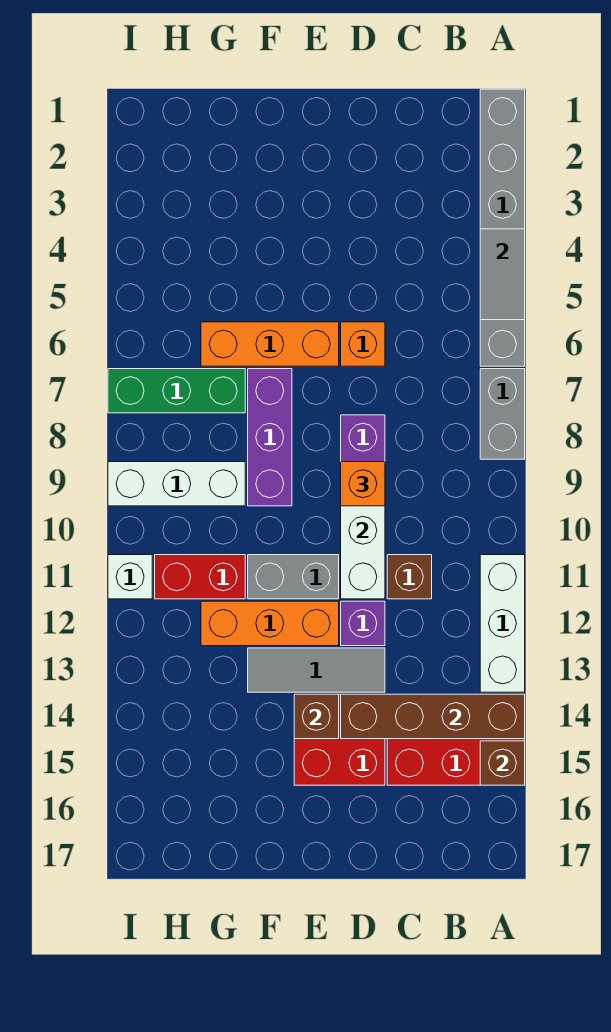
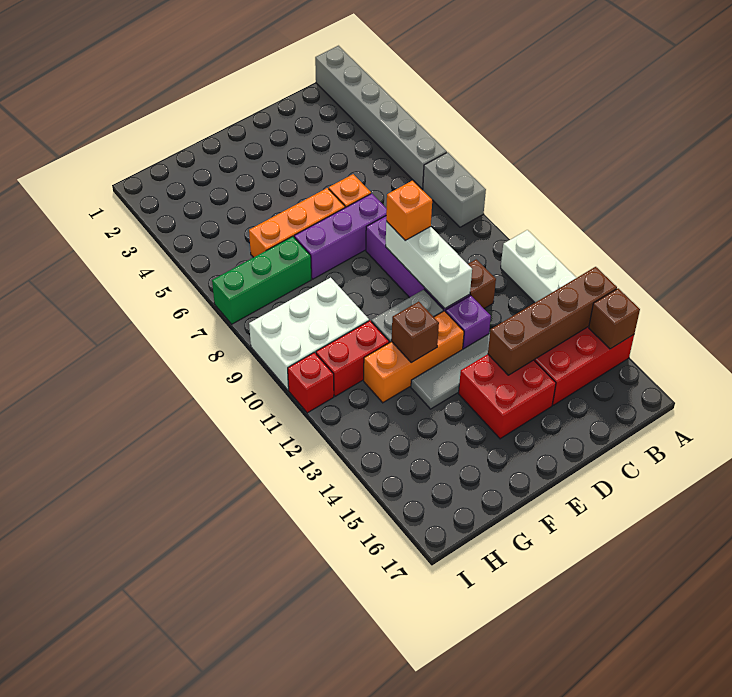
grey 1x2 tile [480,229,525,320] -> none
brown 1x1 brick [294,694,339,739] -> brown 1x1 brick moved to [392,302,439,363]
purple 1x3 brick [248,369,292,506] -> purple 1x3 brick turned to [294,194,387,279]
white 1x3 brick [108,462,245,506] -> white 2x3 brick [249,278,369,390]
white 1x1 brick [108,555,152,599] -> red 1x1 brick [288,352,334,413]

